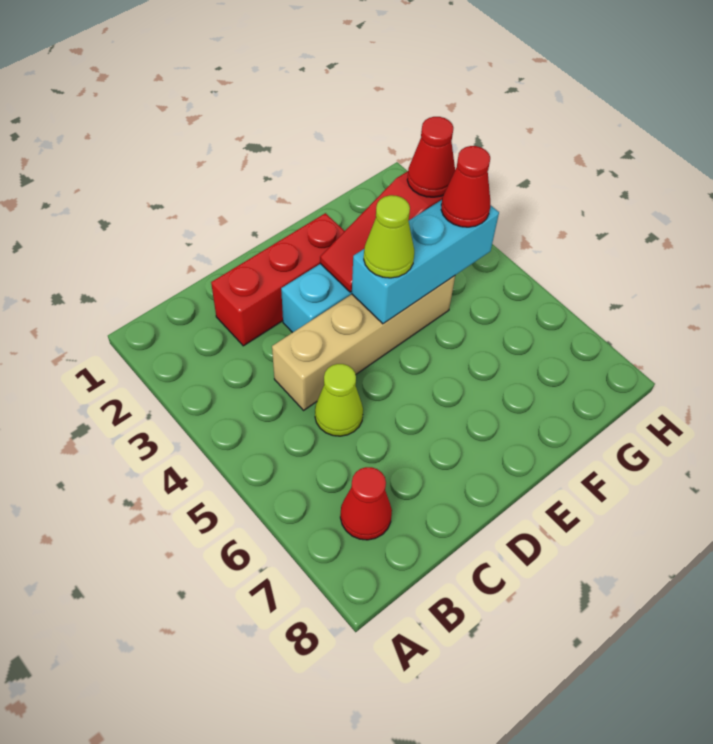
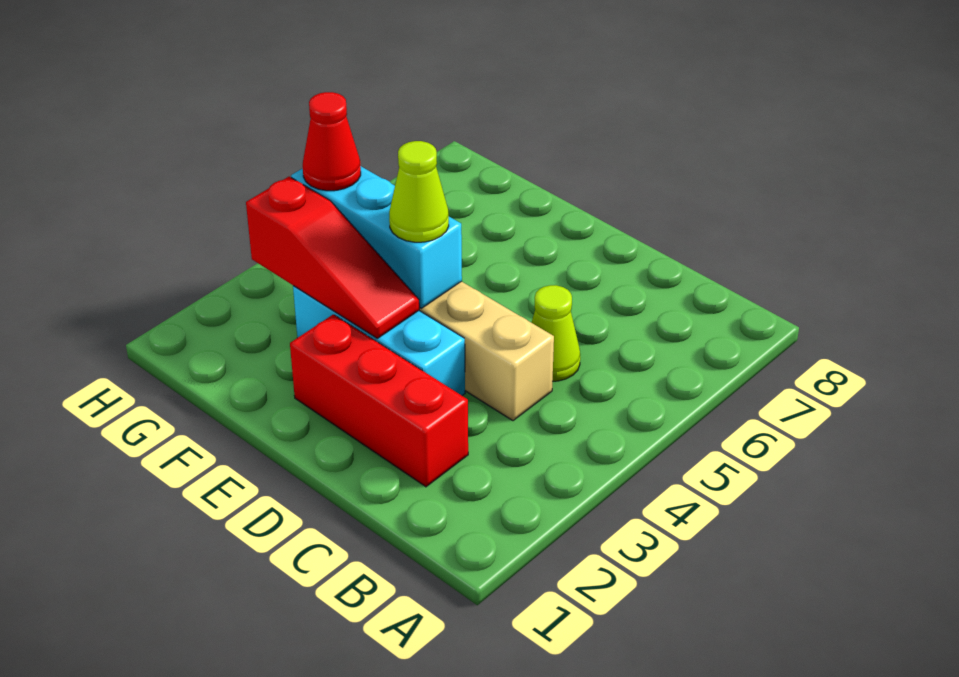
red 1x1 cone [340,467,392,540] -> none
red 1x1 cone [407,117,455,197] -> none

